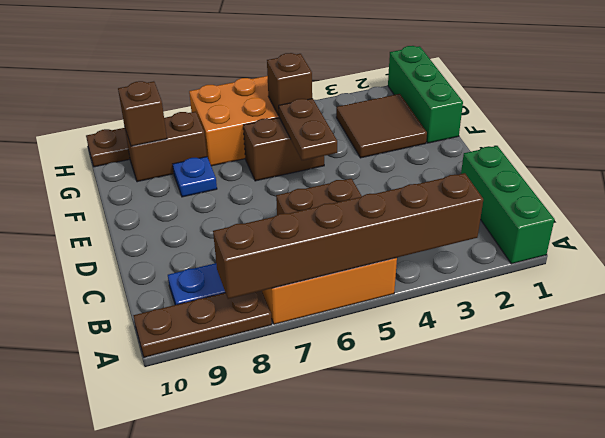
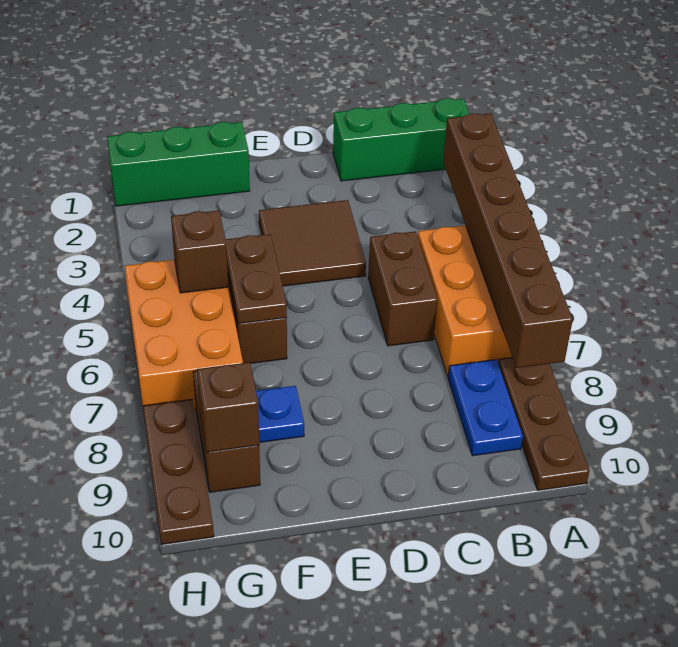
brown 1x2 plate [279,99,337,160] -> brown 1x2 plate turned to [225,234,287,324]
brown 2x2 tile [336,94,427,158] -> brown 2x2 tile moved to [259,200,366,286]

